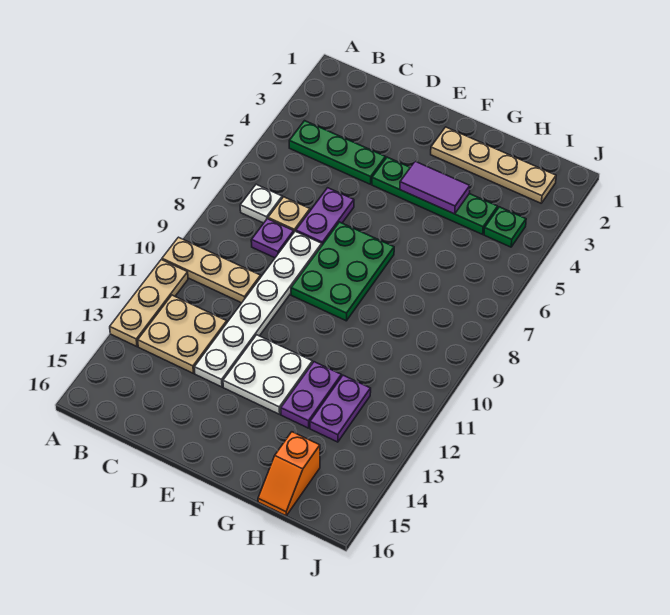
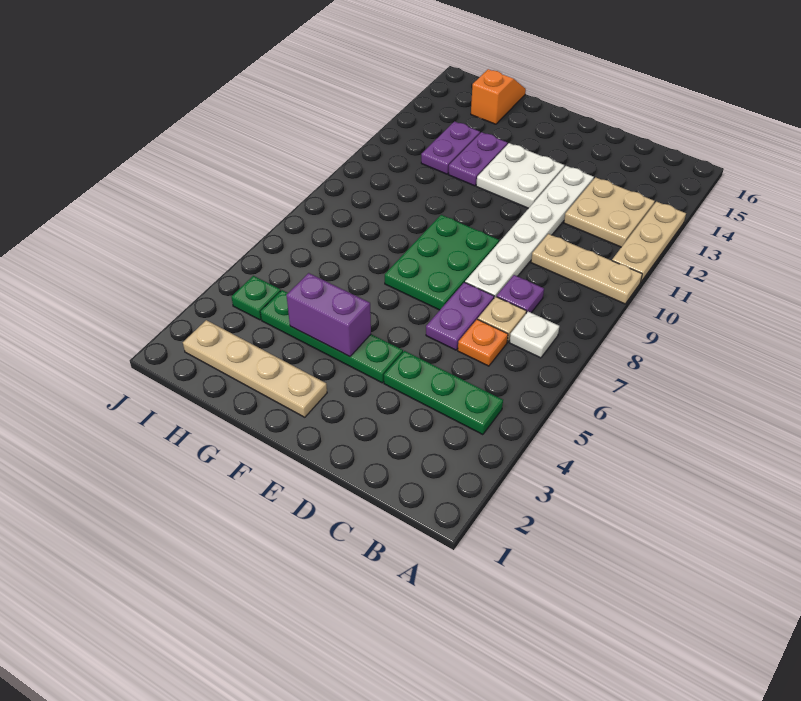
none -> orange 1x1 plate [458,319,508,366]
purple 1x2 tile [400,161,470,214] -> purple 1x2 brick [286,273,371,357]

